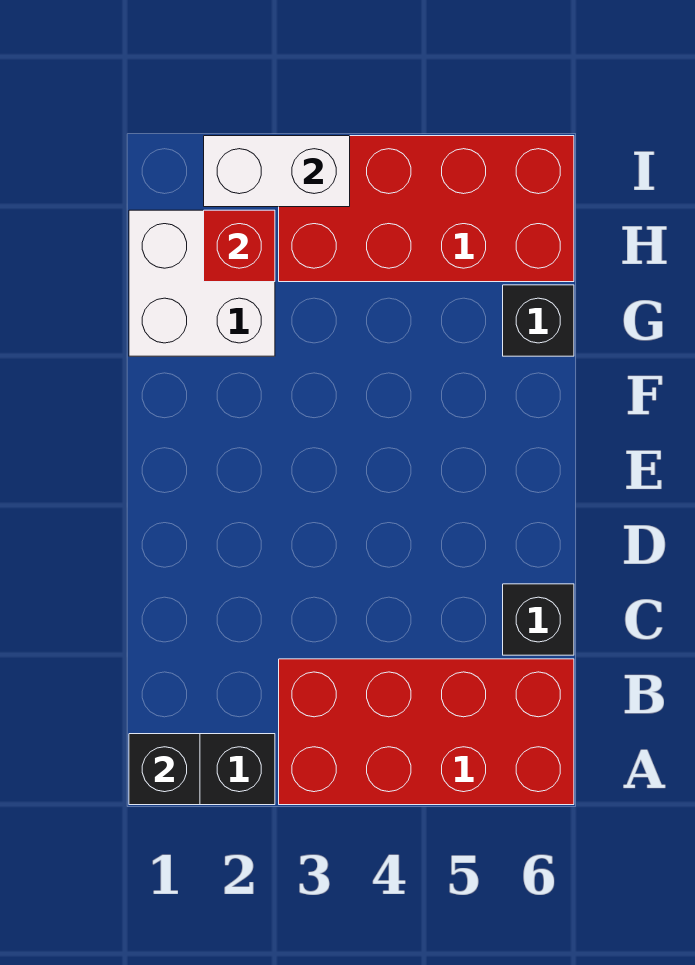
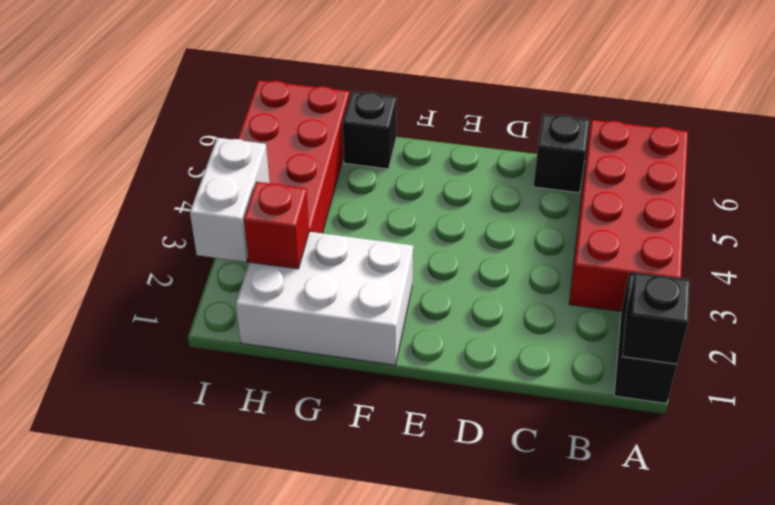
white 2x2 brick [129,210,275,356] -> white 2x3 brick [236,232,413,365]

